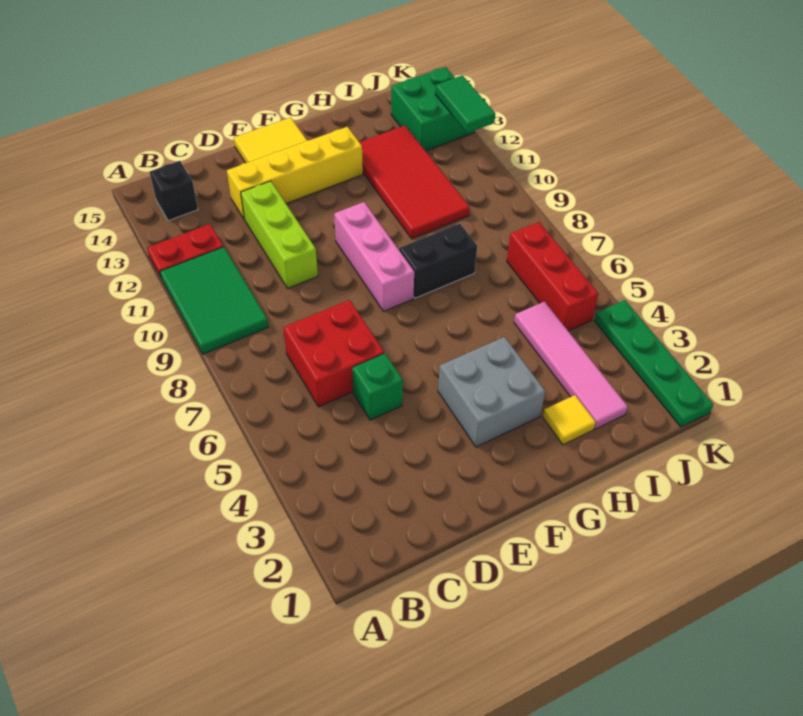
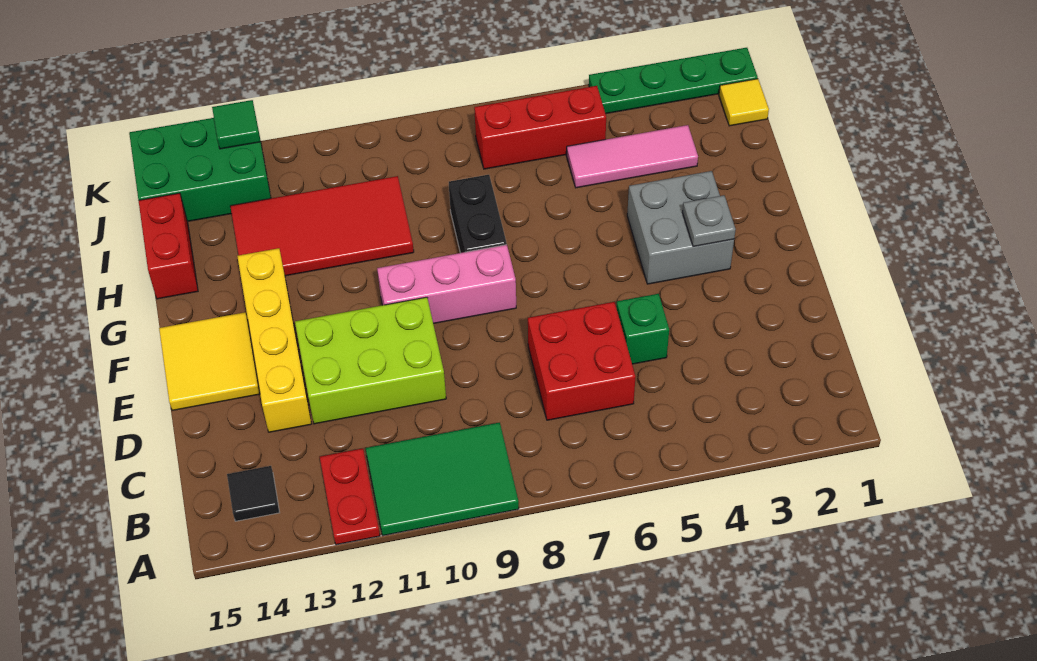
black 1x1 brick [150,161,198,221] -> black 1x1 tile [227,466,280,521]
lime 1x3 brick [241,181,318,288] -> lime 2x3 brick [295,297,446,424]
none -> grey 1x1 plate [683,195,736,247]
yellow 1x1 tile [543,395,596,445] -> yellow 1x1 tile moved to [719,79,769,126]
none -> red 1x2 brick [139,193,198,299]
pink 1x4 tile [514,302,628,429] -> pink 1x3 tile [567,125,698,188]
green 2x2 brick [391,67,475,151] -> green 2x3 brick [129,118,271,222]
green 1x2 tile [435,75,495,133] -> green 1x1 tile [212,100,260,149]

